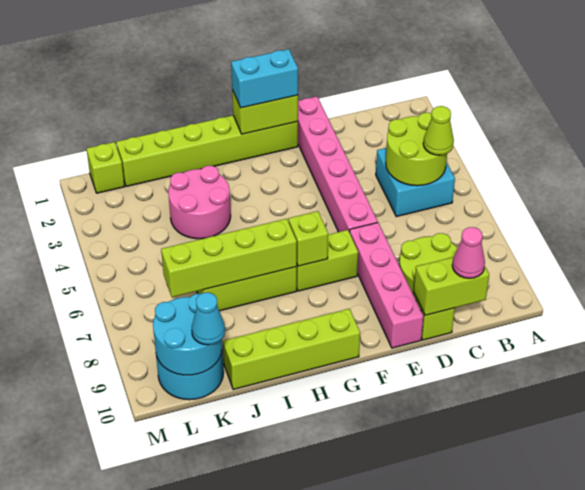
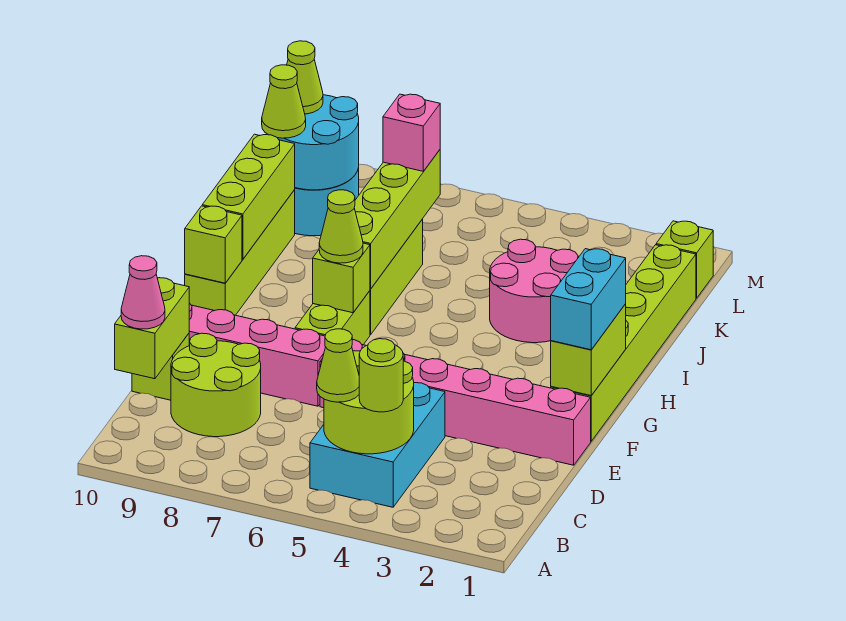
cyan 2x2 brick [376,148,455,217] -> cyan 2x3 brick [310,383,445,507]
none -> lime 1x1 round brick [359,339,403,412]
none -> lime 1x1 cone [319,190,363,263]
none -> lime 1x1 brick [185,206,242,283]
none -> lime 1x3 brick [202,134,295,259]
none -> pink 1x1 brick [383,94,440,171]
cyan 1x1 cone [192,293,225,345] -> lime 1x1 cone [262,65,306,138]
none -> lime 1x1 cone [287,41,323,114]

